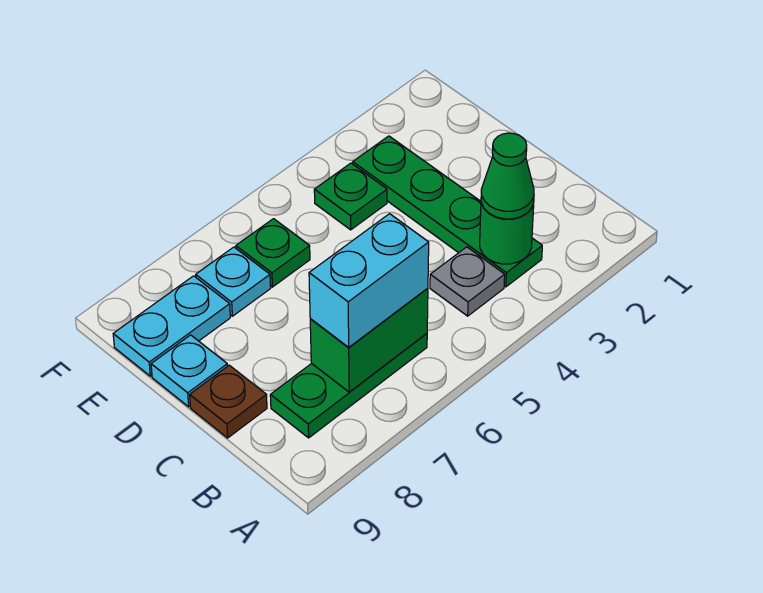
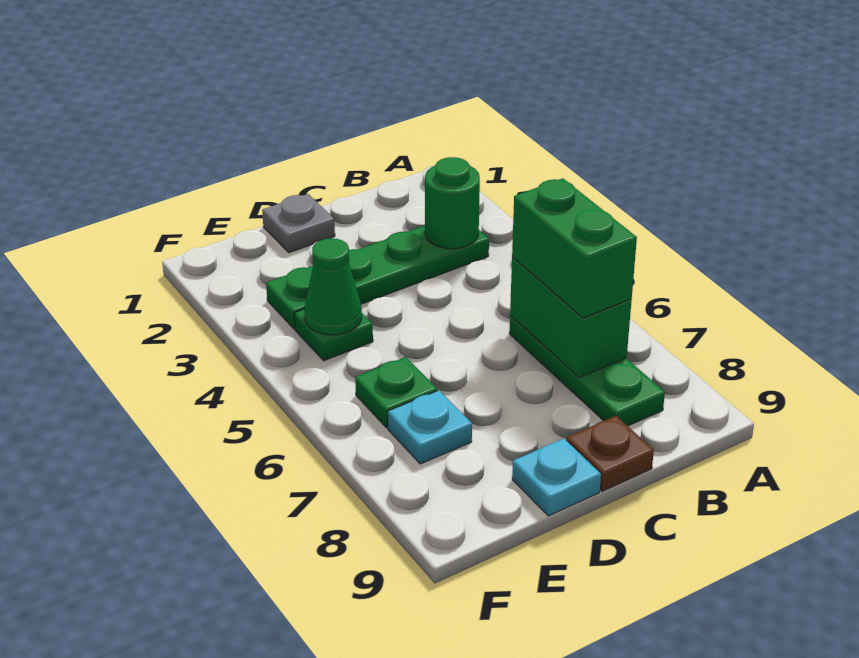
green 1x1 cone [481,133,534,219] -> green 1x1 cone moved to [304,238,362,335]
grey 1x1 plate [430,247,505,316] -> grey 1x1 plate moved to [262,194,335,253]
cyan 1x2 brick [309,214,429,347] -> green 1x2 brick [512,178,637,318]
cyan 1x2 plate [113,276,230,376] -> none

